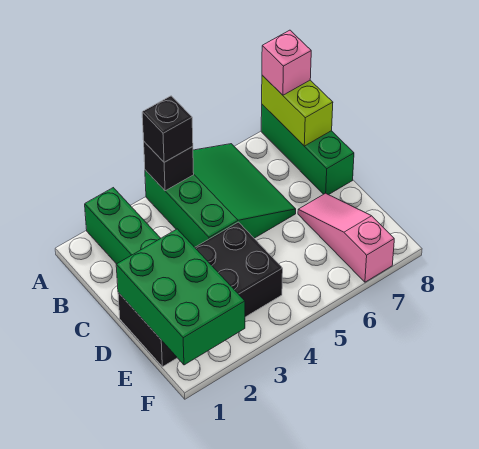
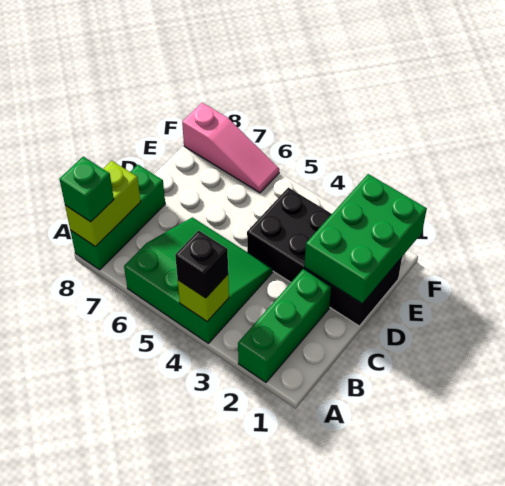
green 3x3 slope [145,144,296,247] -> green 3x3 slope turned to [124,217,273,343]
black 1x1 brick [144,142,194,191] -> lime 1x1 brick [178,275,229,321]
pink 1x1 brick [262,30,311,95] -> green 1x1 brick [59,156,114,222]
pink 1x3 slope [298,193,394,282] -> pink 1x3 slope turned to [182,103,279,193]

